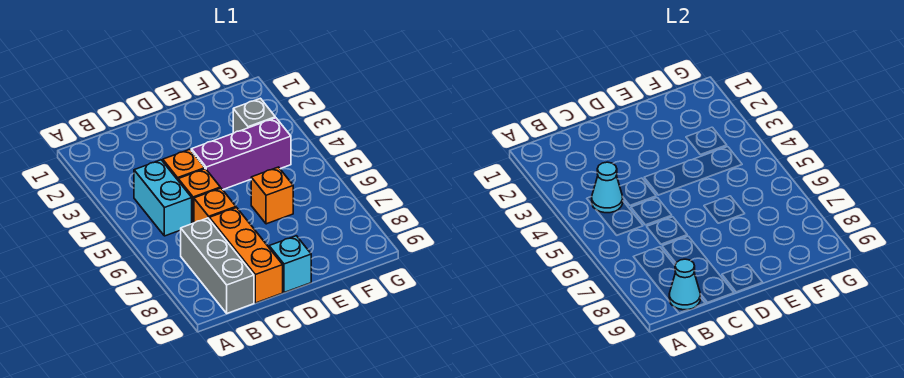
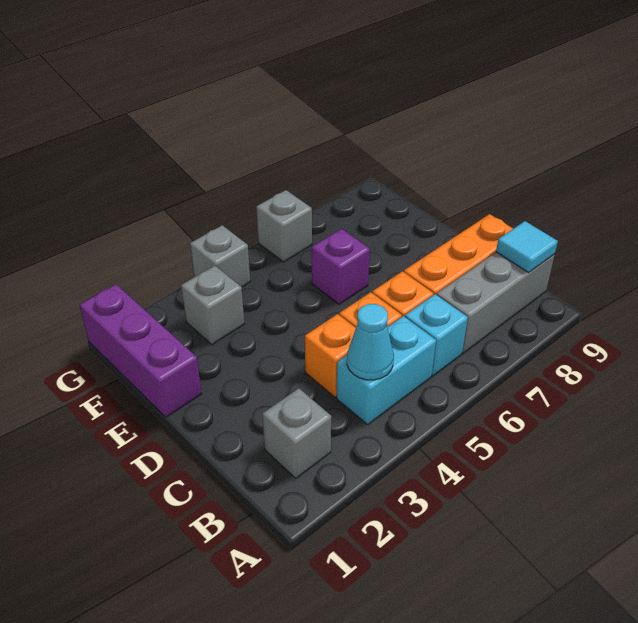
none -> grey 1x1 brick [263,388,331,478]
cyan 1x1 cone [669,259,700,310] -> cyan 1x1 tile [496,221,558,272]
purple 1x3 brick [191,118,291,190] -> purple 1x3 brick moved to [80,284,202,417]
cyan 1x1 brick [269,236,311,293] -> cyan 1x1 brick moved to [405,294,468,376]
orange 1x1 brick [251,167,293,224] -> purple 1x1 brick [312,229,370,304]
none -> grey 1x1 brick [190,225,250,287]
none -> grey 1x1 brick [256,190,312,262]

